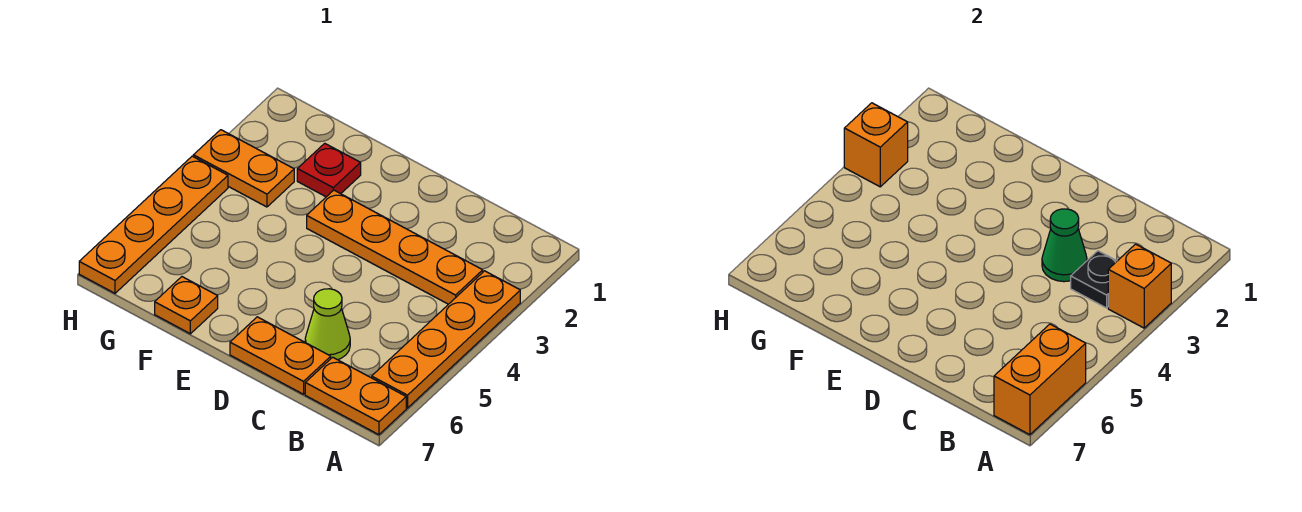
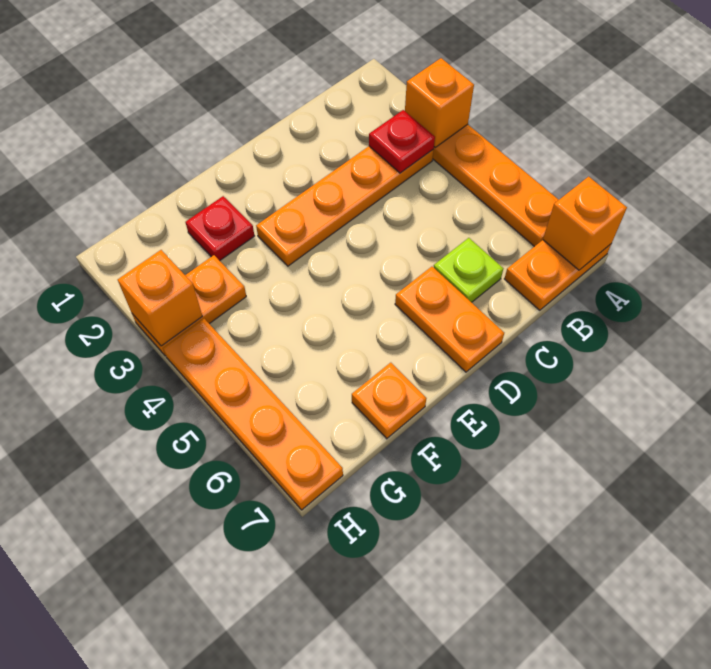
orange 1x2 brick [994,324,1086,435] -> orange 1x1 brick [543,177,627,270]
black 1x1 plate [1071,251,1117,308] -> red 1x1 plate [369,110,435,173]
green 1x1 cone [1042,209,1087,282] -> none
lime 1x1 cone [305,289,350,360] -> lime 1x1 plate [434,238,503,302]
orange 1x2 plate [230,317,331,394] -> orange 1x2 plate turned to [395,267,504,372]

